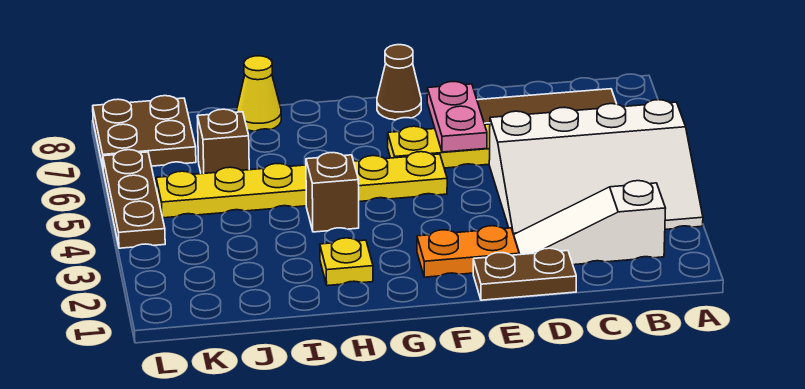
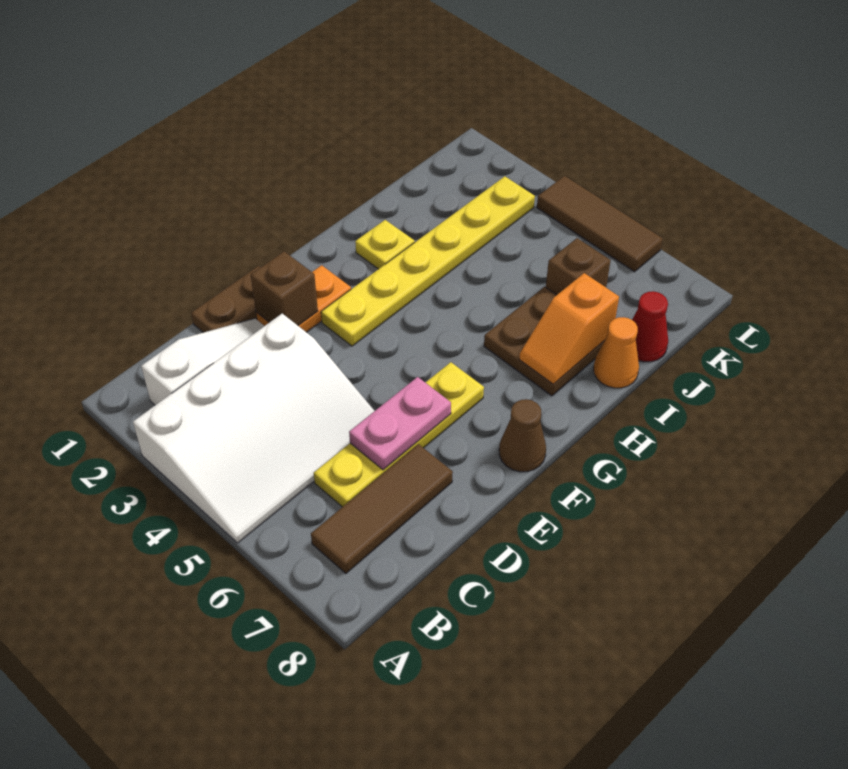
white 3x4 slope [489,100,703,235] -> white 3x4 slope turned to [133,313,374,543]
pink 1x2 plate [427,82,487,152] -> pink 1x2 plate turned to [349,377,451,470]
yellow 1x6 plate [156,152,447,218] -> yellow 1x6 plate moved to [321,176,535,346]
brown 1x1 brick [306,153,359,232] -> brown 1x1 brick moved to [251,251,318,325]
none -> orange 1x2 slope [519,273,619,384]
yellow 1x1 cone [237,56,281,131] -> orange 1x1 cone [594,317,639,388]
none -> red 1x1 cone [632,291,668,362]
brown 2x2 plate [93,96,196,167] -> brown 2x2 plate moved to [484,287,604,396]
brown 1x3 plate [103,150,165,248] -> brown 1x3 tile [537,176,663,272]

